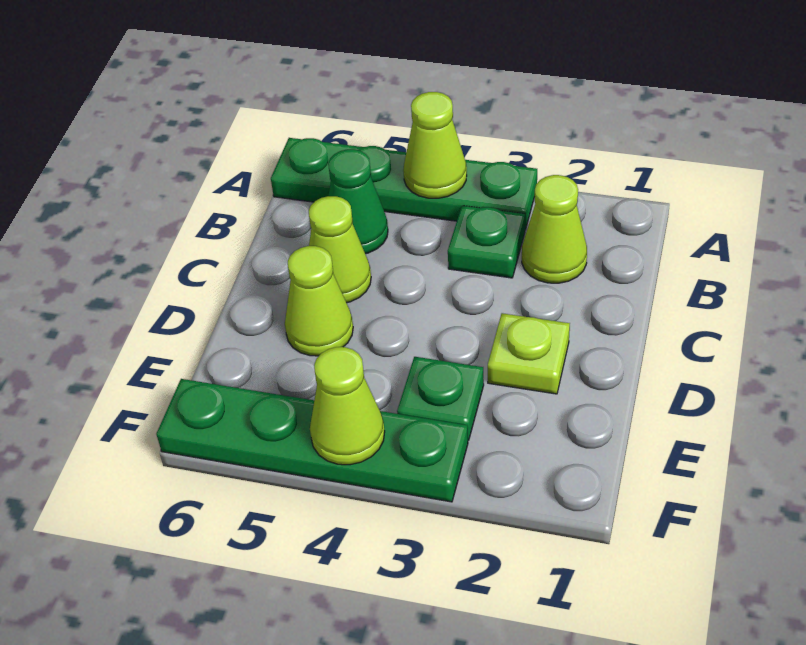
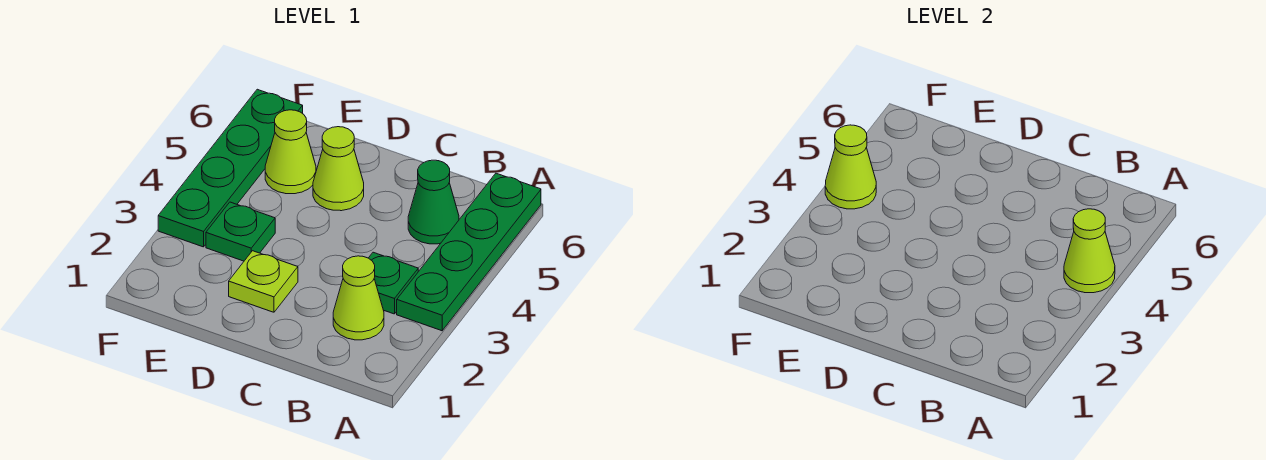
lime 1x1 cone [309,196,371,303] -> lime 1x1 cone moved to [265,110,316,194]

